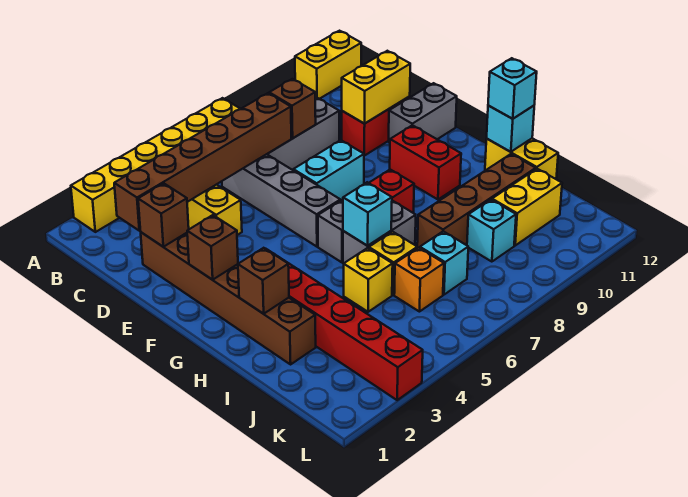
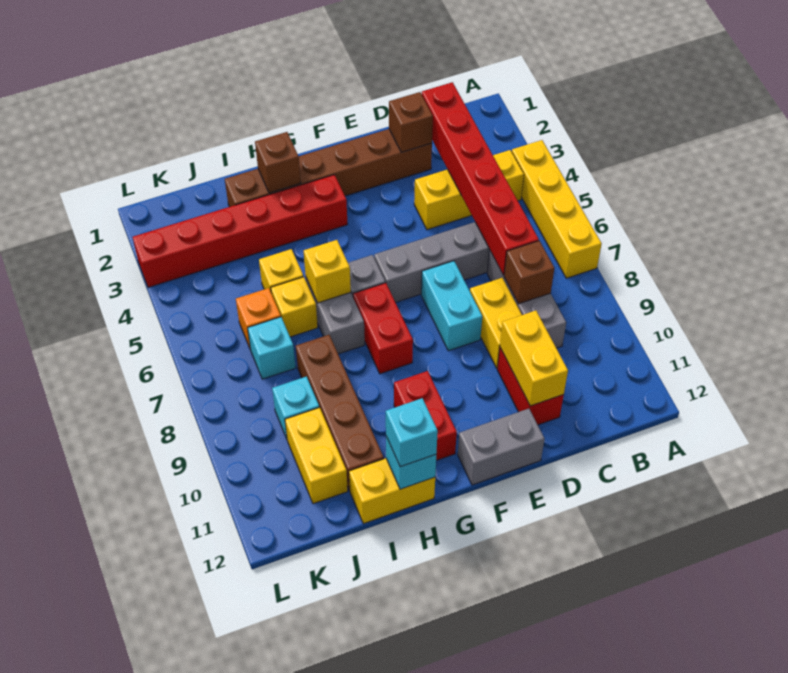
yellow 1x6 brick [71,98,240,232] -> yellow 1x4 brick [512,140,602,278]
yellow 1x2 brick [295,31,361,99] -> yellow 1x2 brick moved to [470,278,522,368]
brown 1x6 brick [114,93,291,231] -> red 1x6 brick [422,82,539,275]
grey 1x2 brick [389,83,457,143] -> grey 1x2 brick turned to [458,409,544,485]
brown 1x1 brick [187,215,238,280] -> none
red 1x2 brick [390,125,461,199] -> red 1x2 brick turned to [394,371,457,460]
cyan 1x1 brick [343,182,392,246] -> yellow 1x1 brick [304,240,351,303]

